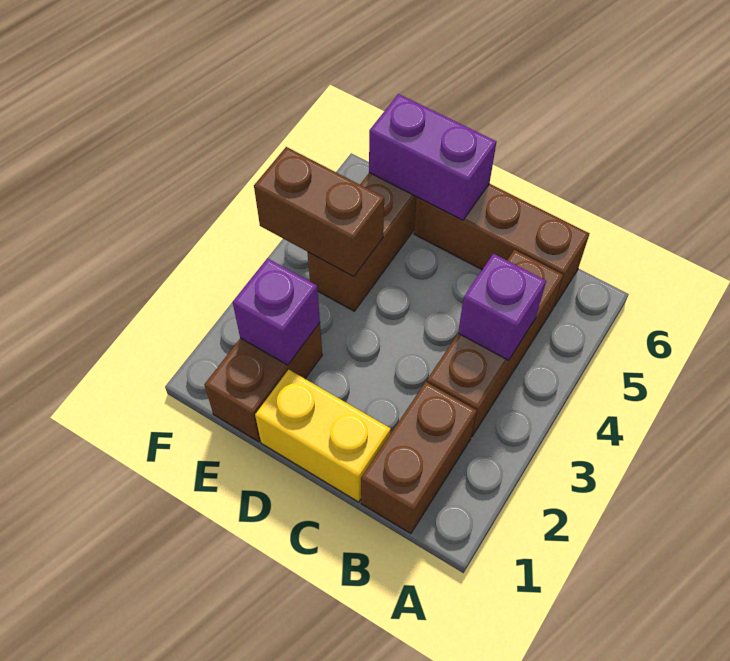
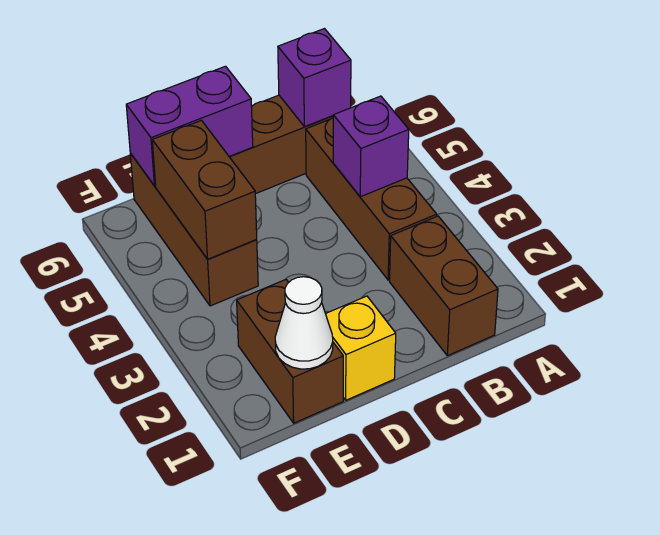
yellow 1x2 brick [255,370,391,502] -> yellow 1x1 brick [326,296,396,400]
none -> white 1x1 cone [275,277,333,369]
purple 1x1 brick [233,258,320,365] -> purple 1x1 brick moved to [278,29,351,127]
brown 1x2 brick [254,147,384,277] -> brown 1x2 brick turned to [152,120,257,259]

